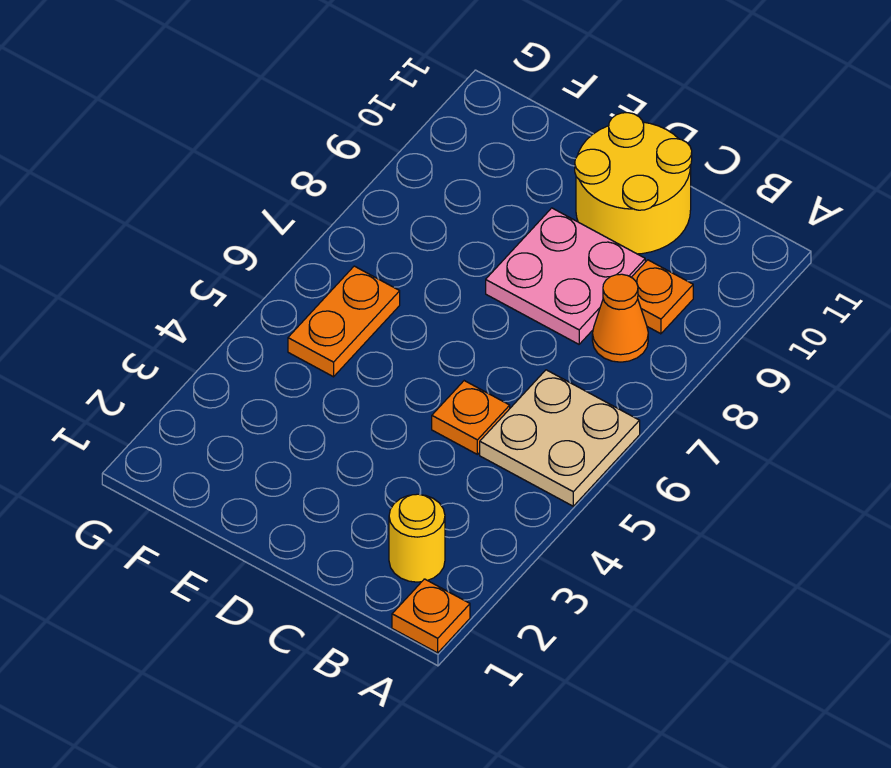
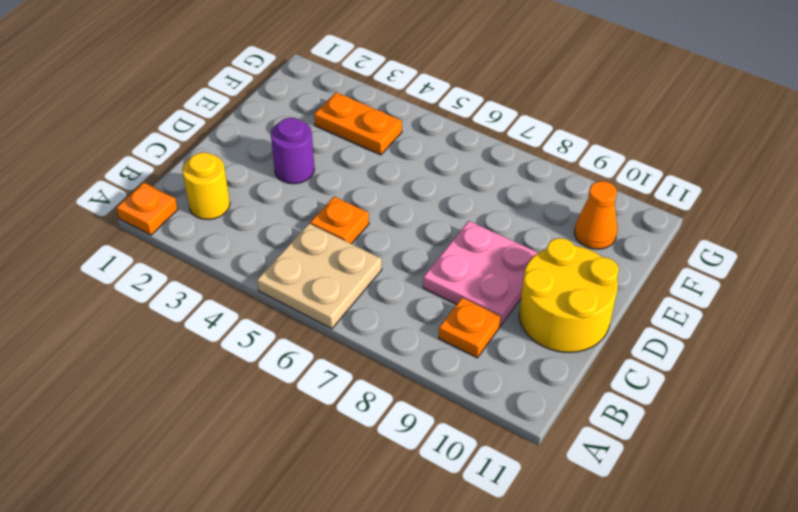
orange 1x1 cone [592,274,648,362] -> orange 1x1 cone moved to [575,181,617,249]
none -> purple 1x1 round brick [271,118,314,184]
orange 1x2 plate [288,266,400,377] -> orange 1x2 plate moved to [314,92,402,155]

